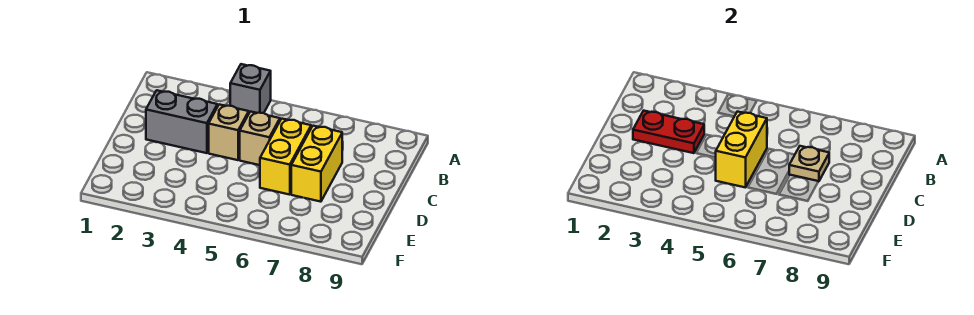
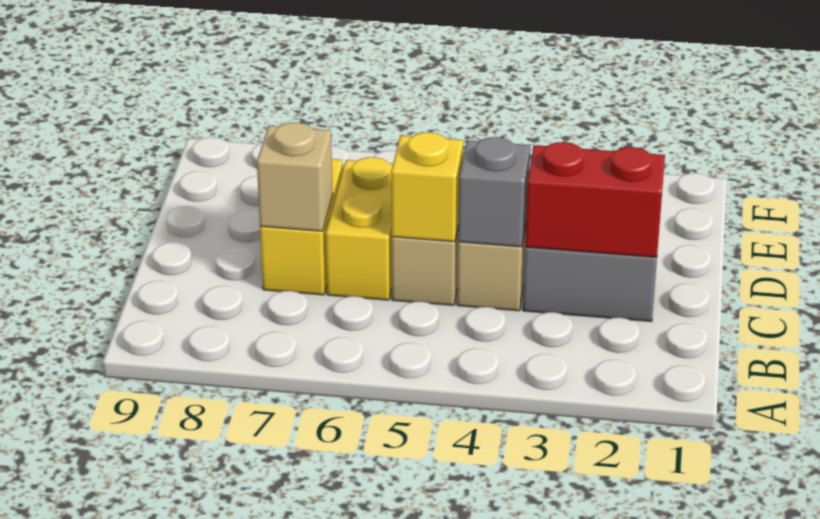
grey 1x1 brick [230,64,271,113] -> grey 1x1 brick moved to [458,137,530,247]
red 1x2 plate [633,111,704,153] -> red 1x2 brick [525,142,665,257]
yellow 1x2 brick [716,112,767,187] -> yellow 1x1 brick [391,132,463,242]
tan 1x1 plate [789,146,829,181] -> tan 1x1 brick [257,123,333,231]

